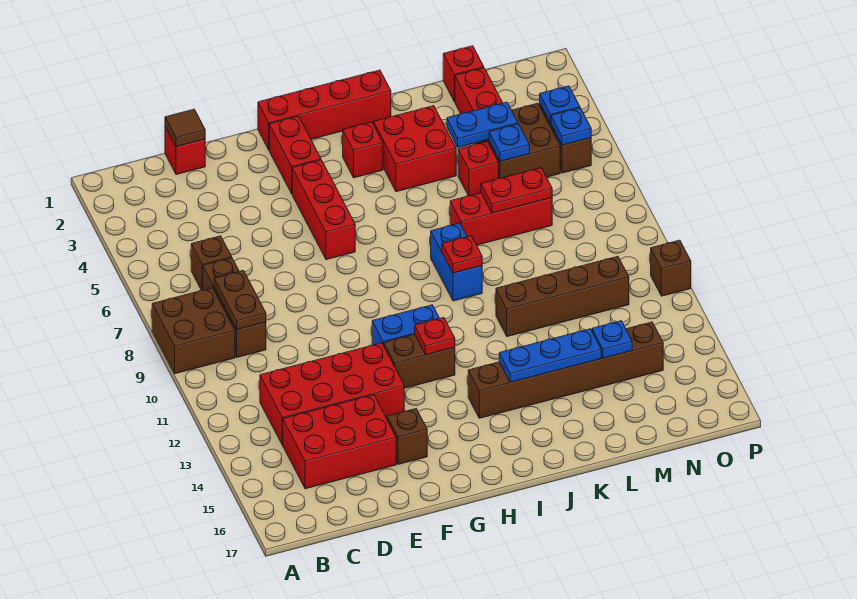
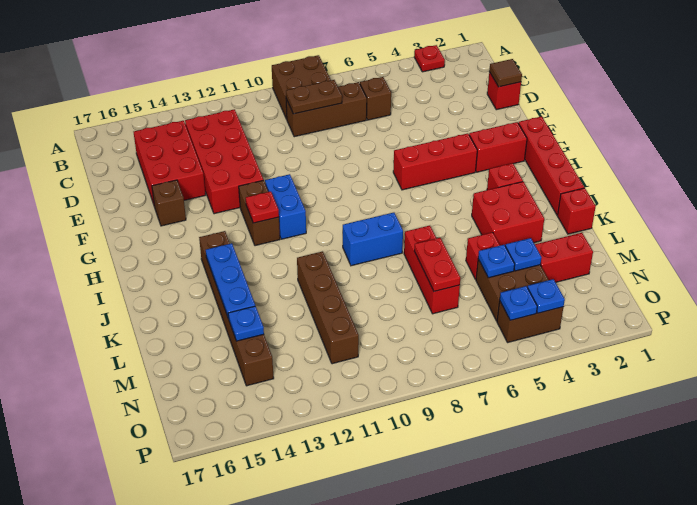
red 1x1 plate [442,236,482,273] -> red 1x1 plate moved to [414,45,445,72]
blue 1x2 plate [447,102,518,147] -> blue 1x1 plate [505,238,541,271]
red 1x1 brick [443,46,484,102] -> red 1x1 brick moved to [557,188,596,234]
brown 1x1 brick [651,240,691,296] -> none

